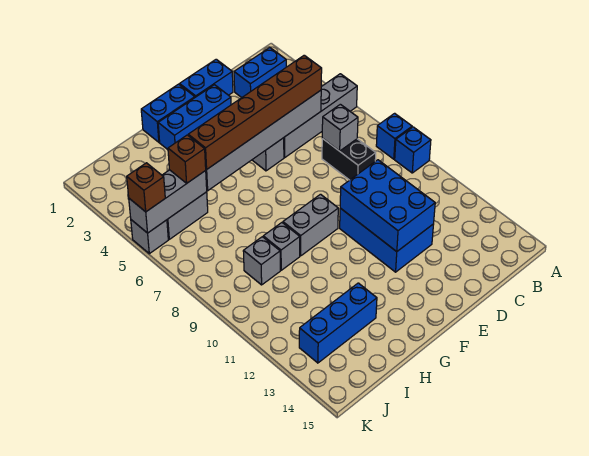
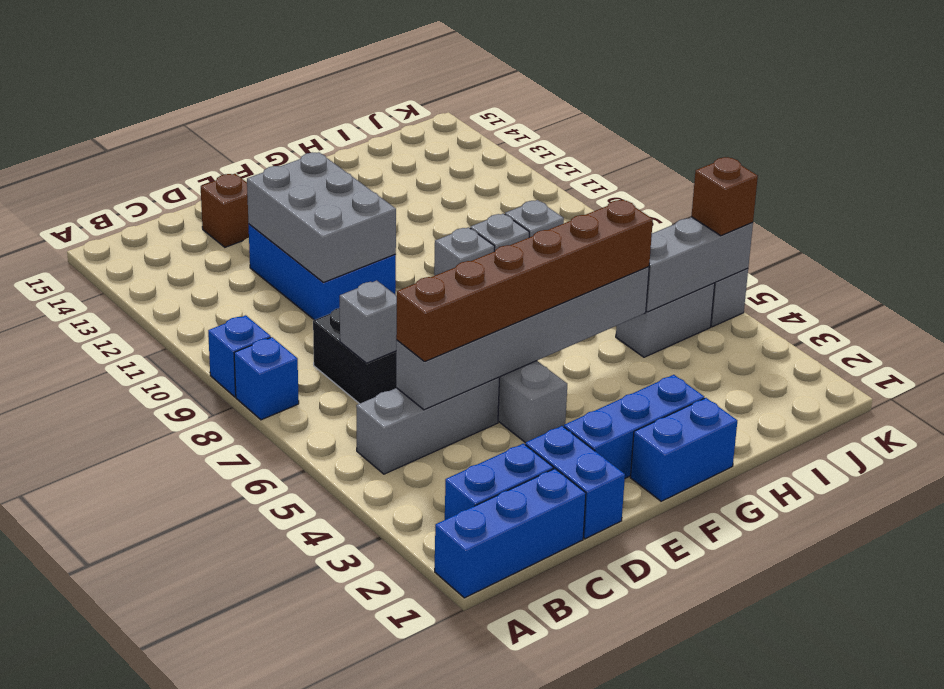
grey 1x4 brick [284,74,357,157] -> grey 1x3 brick [356,377,499,474]
blue 1x2 brick [180,59,233,97] -> blue 1x2 brick turned to [525,426,625,539]
blue 2x3 brick [340,160,435,252] -> grey 2x3 brick [247,152,396,283]
grey 1x2 brick [283,194,338,256] -> grey 1x1 brick [434,227,495,276]
blue 1x3 brick [299,283,377,363] -> blue 1x3 brick moved to [435,469,586,598]
brown 1x1 brick [168,135,206,183] -> brown 1x1 brick moved to [201,174,249,247]

